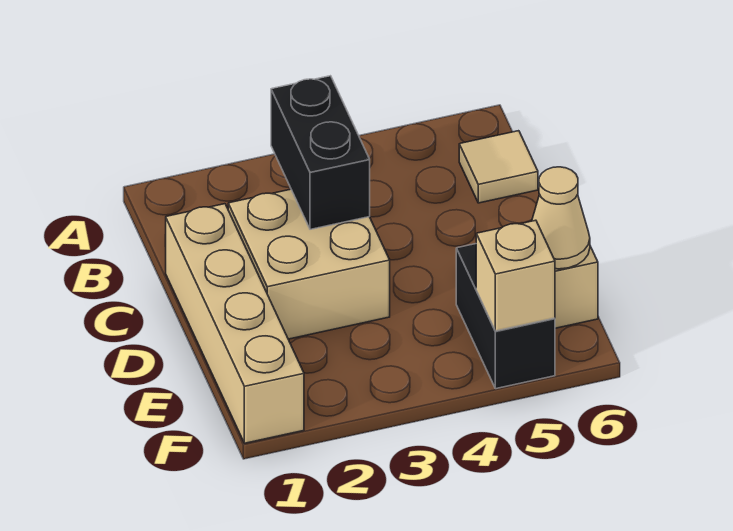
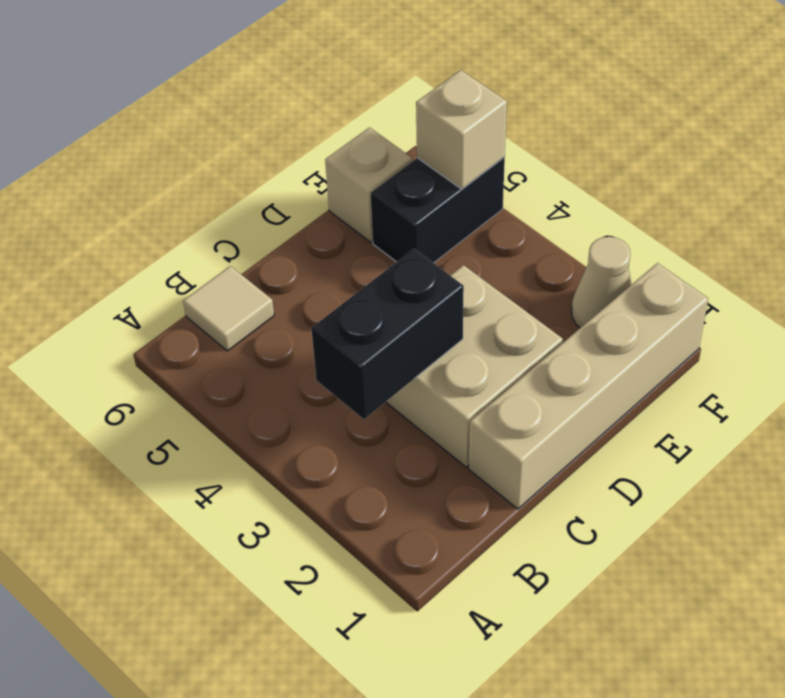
tan 1x1 cone [532,167,590,269] -> tan 1x1 cone moved to [572,237,632,328]

